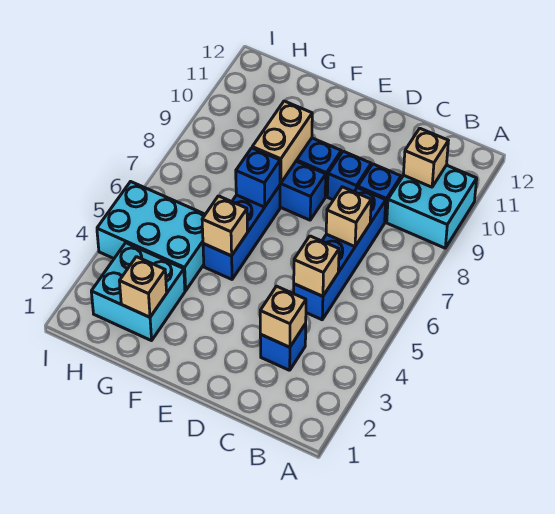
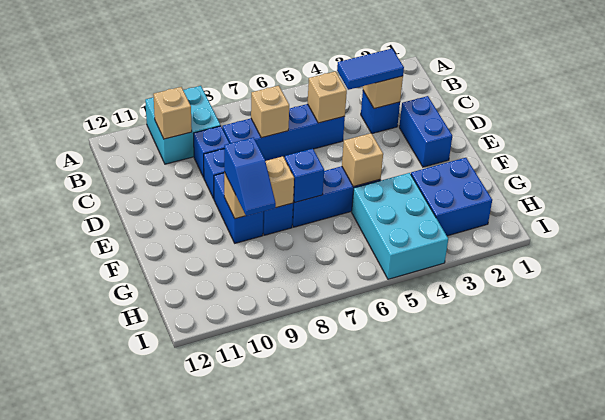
none -> blue 1x2 tile [337,49,404,90]
none -> blue 1x2 brick [399,96,452,167]
none -> blue 1x2 slope [224,137,276,216]
cyan 2x2 brick [91,243,185,341] -> blue 2x2 brick [411,158,492,236]
tan 1x1 brick [119,257,167,317] -> none

